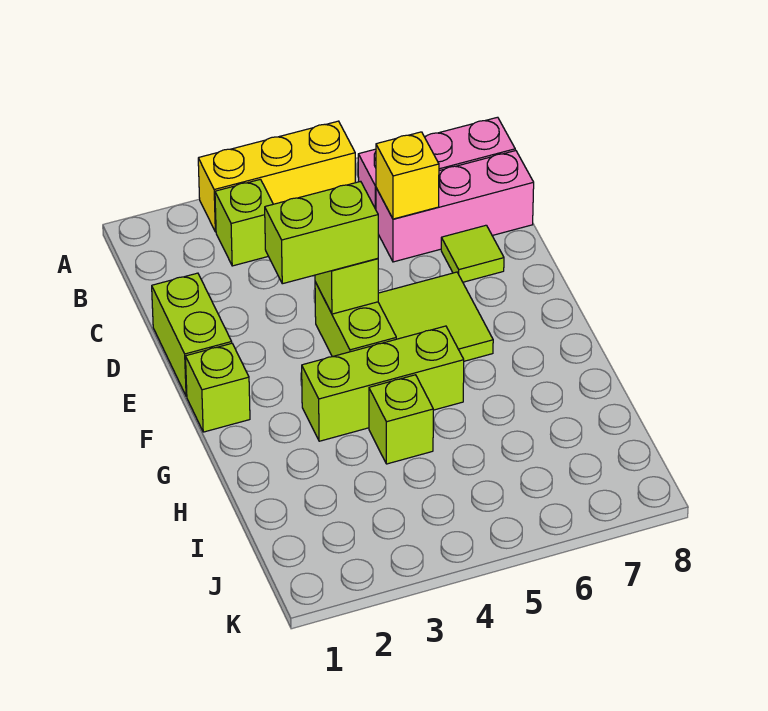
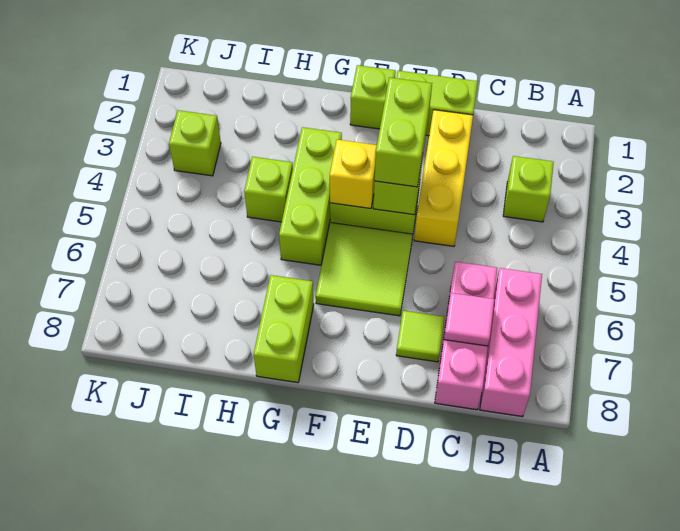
yellow 1x3 brick [198,121,355,232] -> yellow 1x3 brick moved to [414,110,473,246]
yellow 1x1 brick [376,132,439,219] -> yellow 1x1 brick moved to [330,140,377,209]
none -> pink 1x1 tile [444,293,494,346]
none -> lime 1x2 brick [254,275,314,383]
none -> lime 1x1 brick [169,110,221,176]

